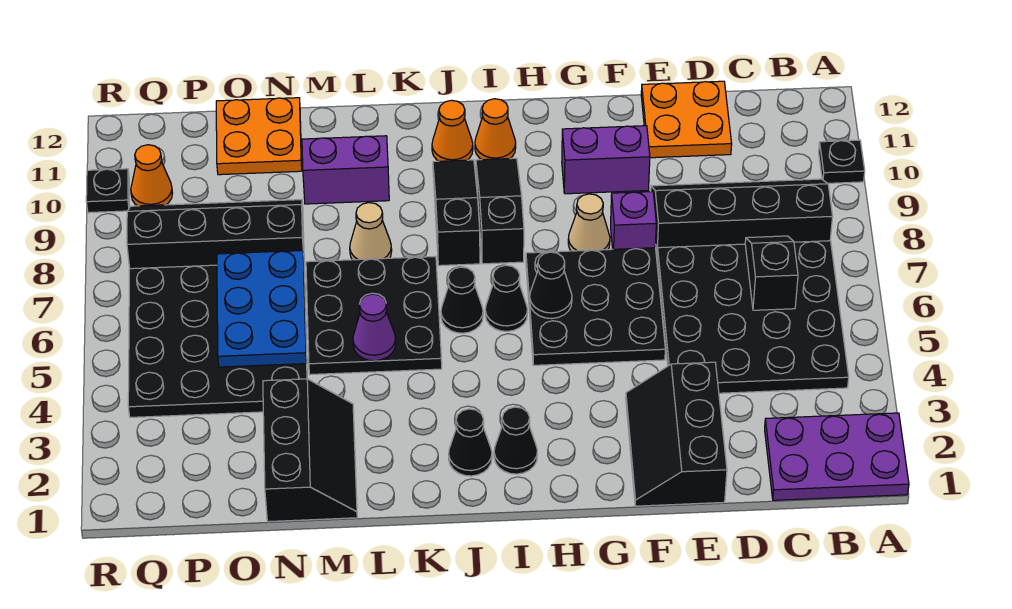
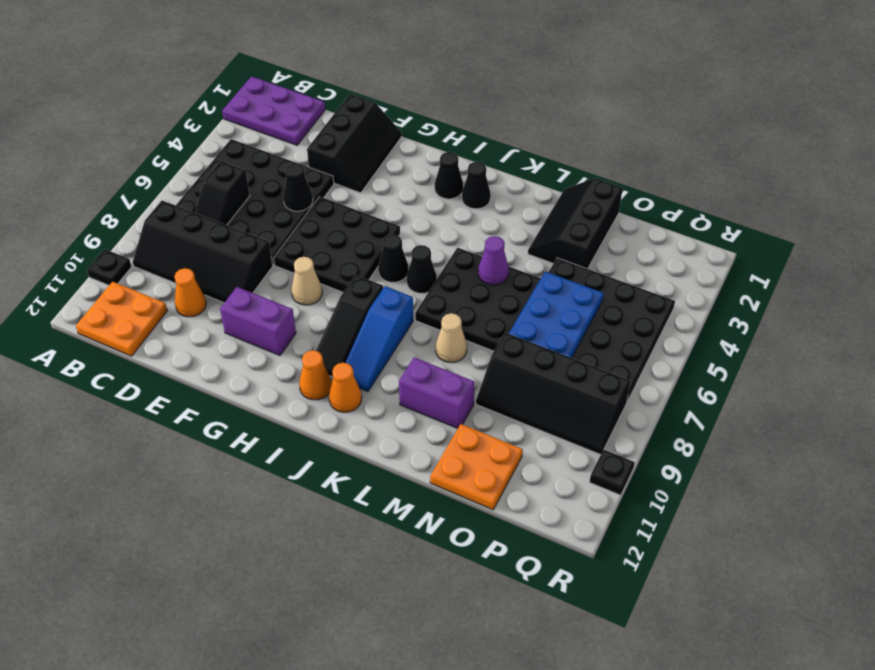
orange 2x2 plate [641,81,732,158] -> orange 2x2 plate moved to [76,282,167,356]
purple 1x1 brick [611,192,656,249] -> none
black 1x1 cone [530,252,572,319] -> black 1x1 cone moved to [283,164,313,211]
black 1x3 slope [433,160,480,266] -> blue 1x3 slope [345,286,413,392]
orange 1x1 cone [131,145,173,206] -> orange 1x1 cone moved to [174,268,206,317]

